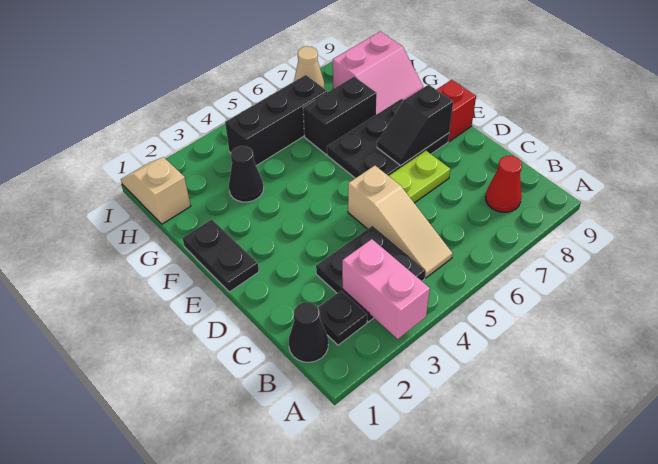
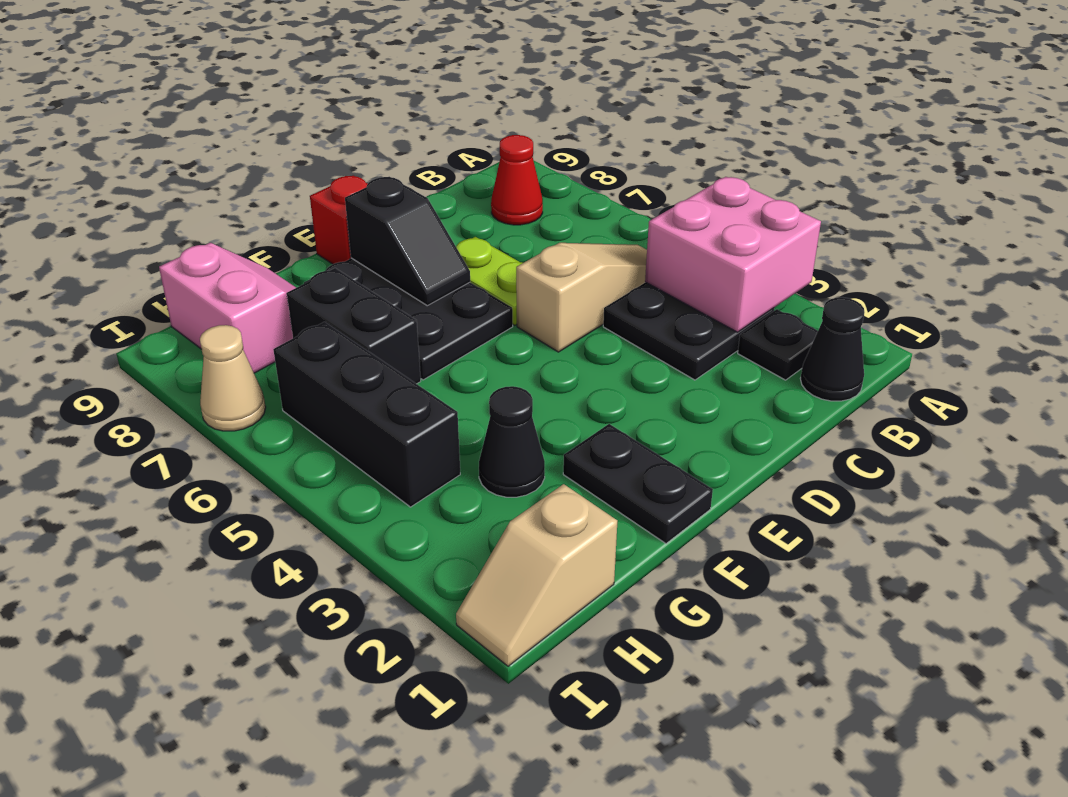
pink 1x2 brick [342,239,430,339] -> pink 2x2 brick [645,177,821,332]
black 1x2 plate [183,219,259,292] -> black 1x2 plate turned to [563,424,713,544]

